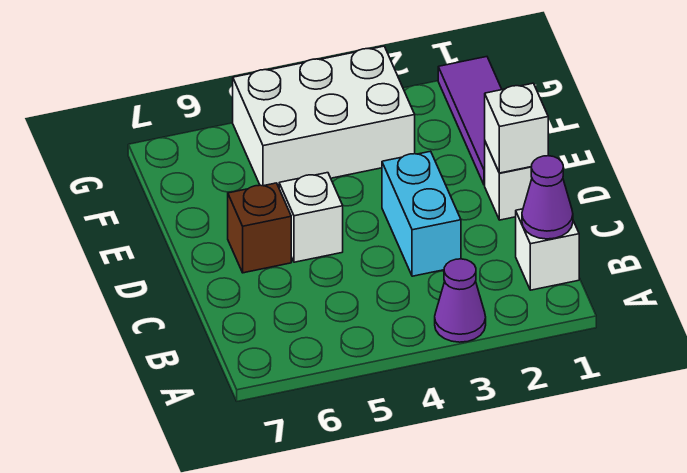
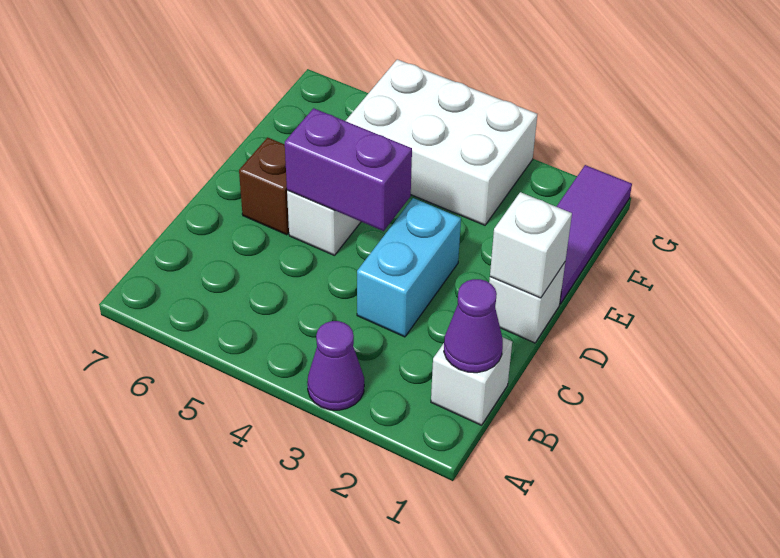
none -> purple 1x2 brick [285,108,412,231]

